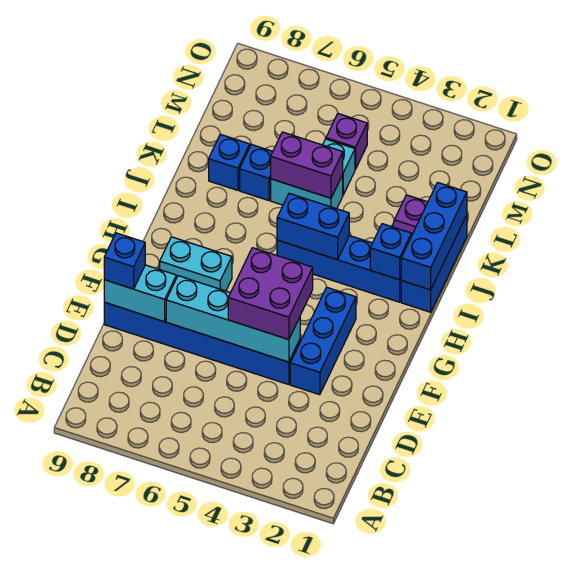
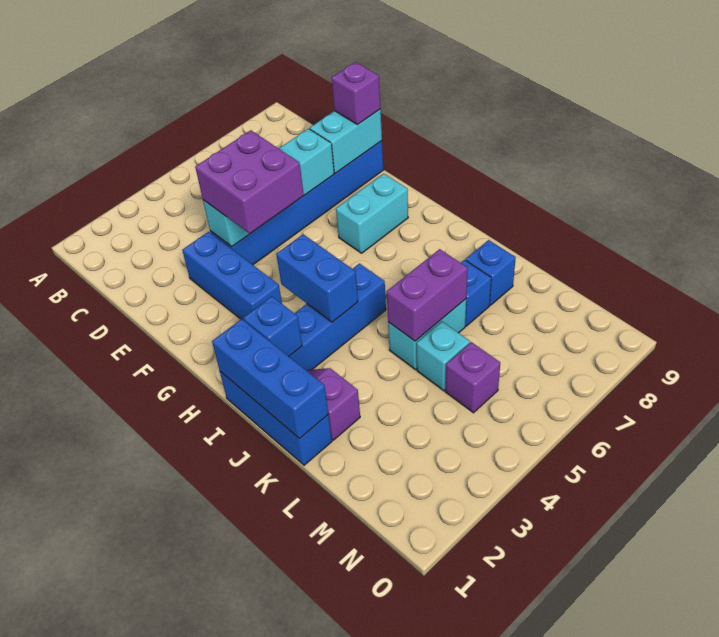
blue 1x1 brick [104,233,145,289] -> purple 1x1 brick [332,62,381,125]
blue 1x2 brick [277,193,349,260] -> blue 1x2 brick turned to [276,234,358,322]

